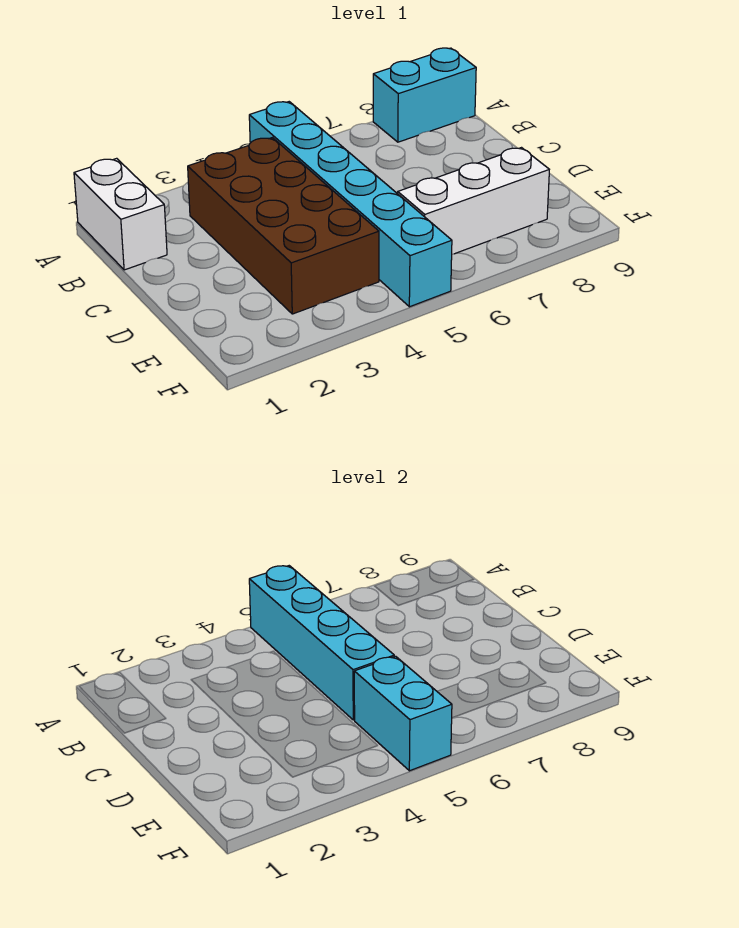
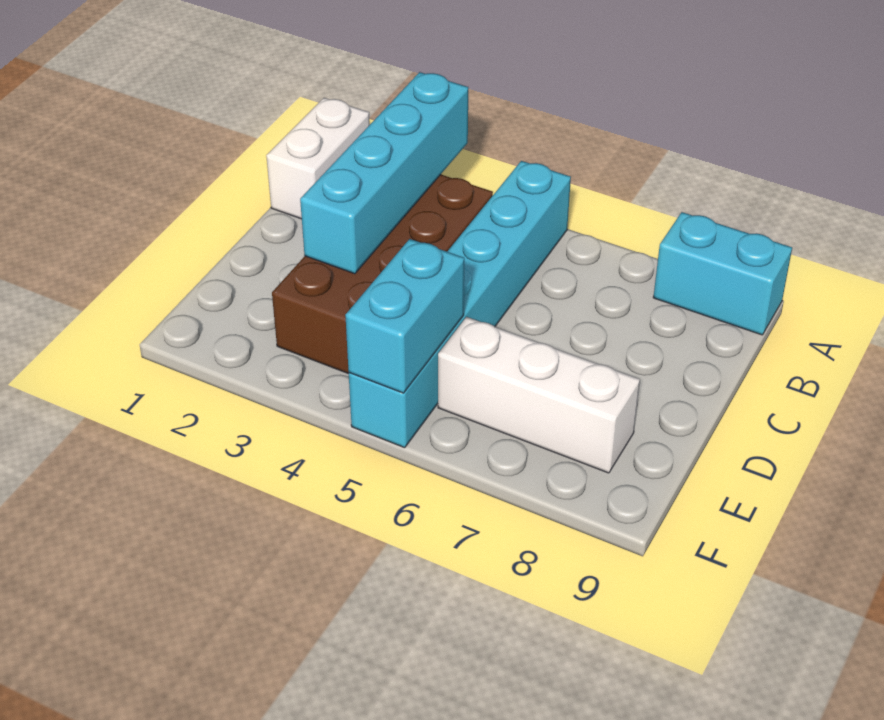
cyan 1x4 brick [249,566,394,720] -> cyan 1x4 brick moved to [300,72,468,274]

